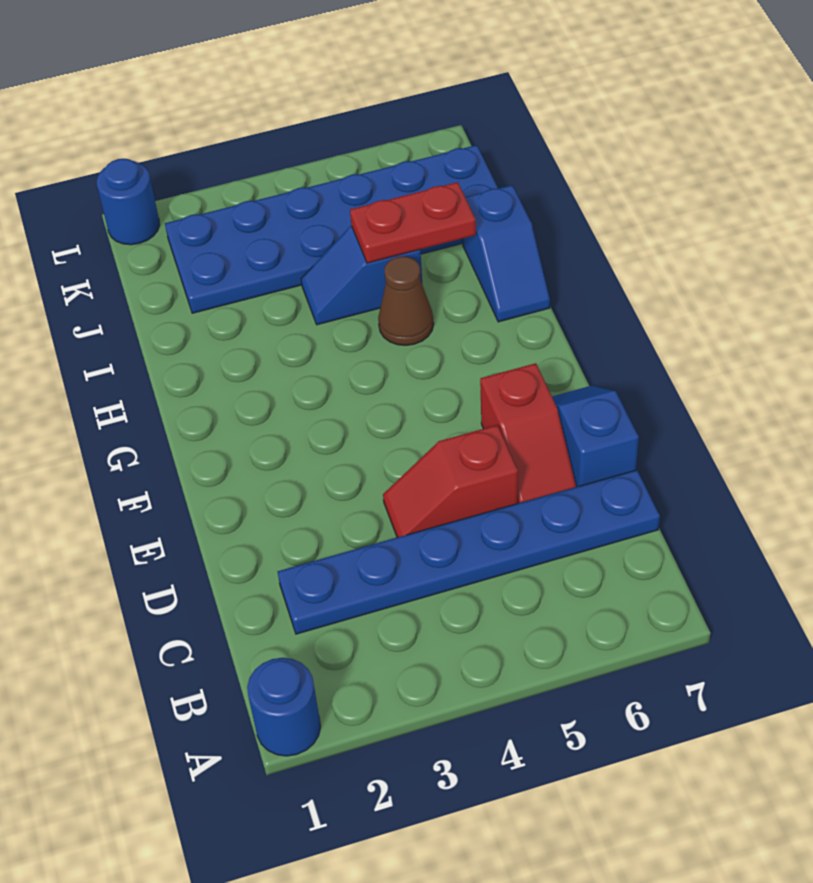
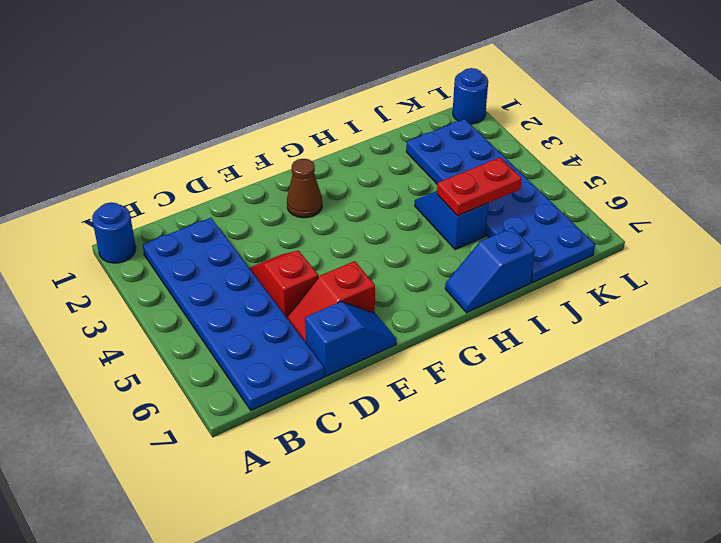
blue 1x6 plate [278,470,660,634] -> blue 2x6 plate [143,218,324,410]
brown 1x1 cone [378,256,434,345] -> brown 1x1 cone moved to [287,159,322,218]
red 1x2 plate [350,182,476,263] -> red 1x2 plate turned to [437,157,522,216]

